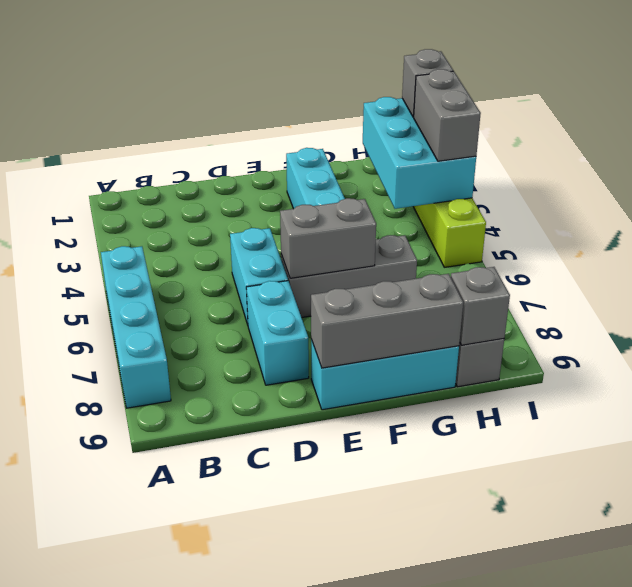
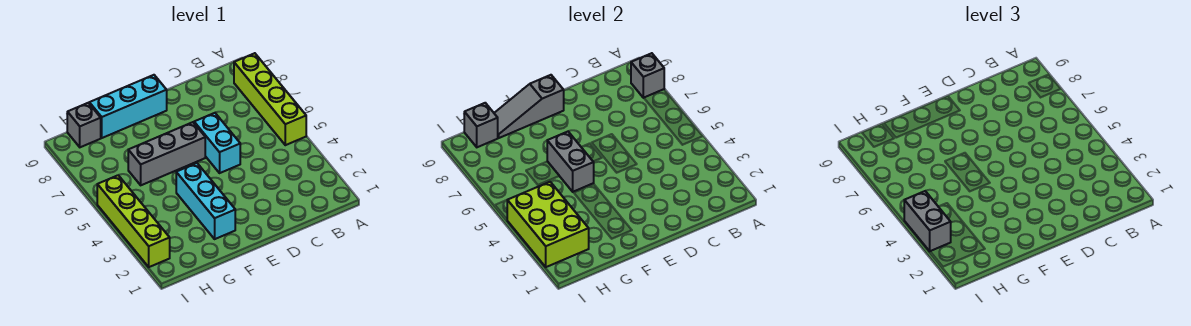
cyan 1x4 brick [101,246,171,408] -> lime 1x4 brick [234,53,306,145]
cyan 1x2 brick [246,281,309,385] -> none
grey 1x2 brick [280,198,376,278] -> grey 1x2 brick turned to [547,132,594,192]
grey 1x3 brick [311,274,463,368] -> grey 1x3 slope [494,75,564,138]
cyan 2x3 brick [363,97,476,209] -> lime 2x3 brick [507,182,589,267]
grey 1x1 brick [402,49,453,117] -> grey 1x1 brick moved to [631,53,664,98]

